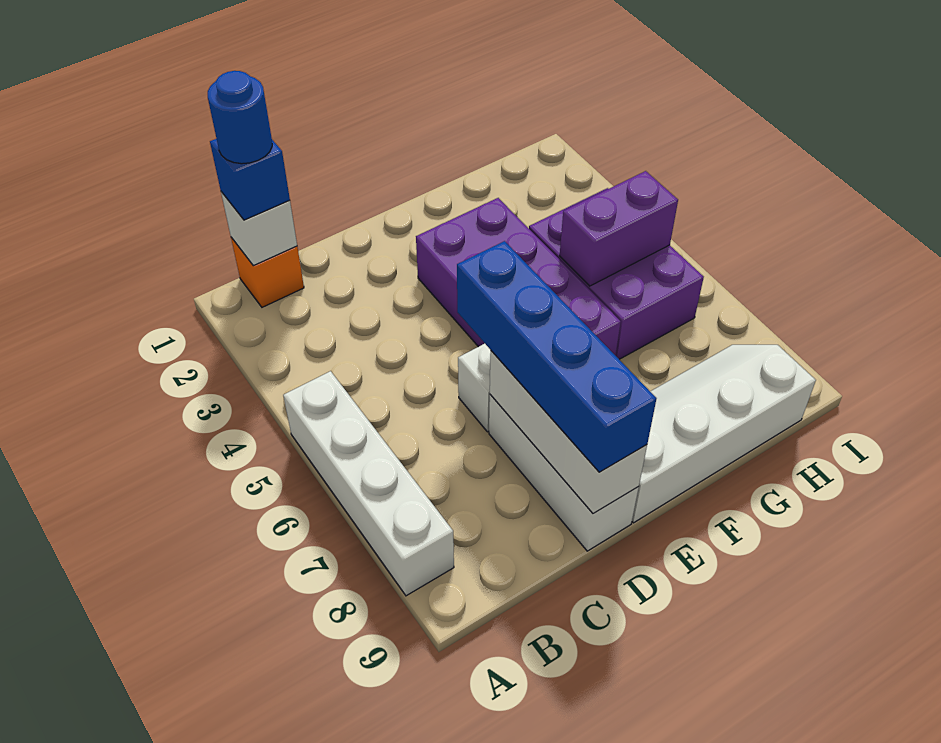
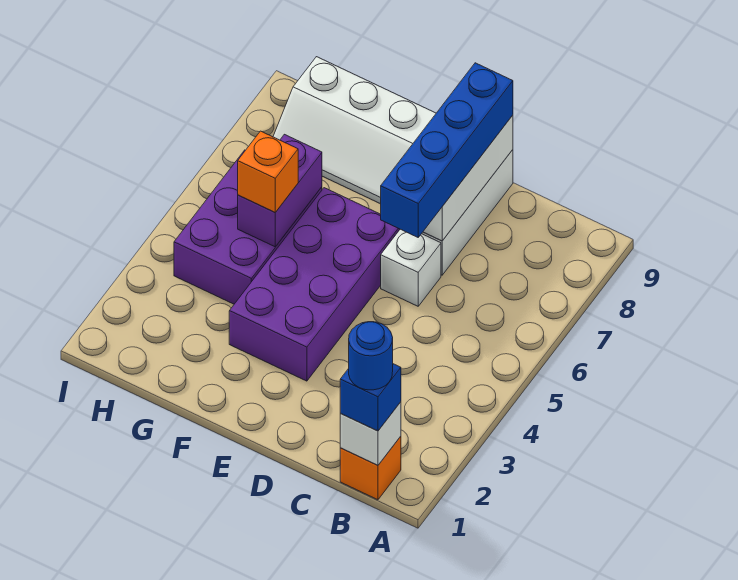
white 1x4 brick [283,371,454,596] -> none
purple 1x2 brick [560,171,678,286] -> purple 1x2 brick turned to [238,134,322,247]
none -> orange 1x1 brick [238,131,298,212]

